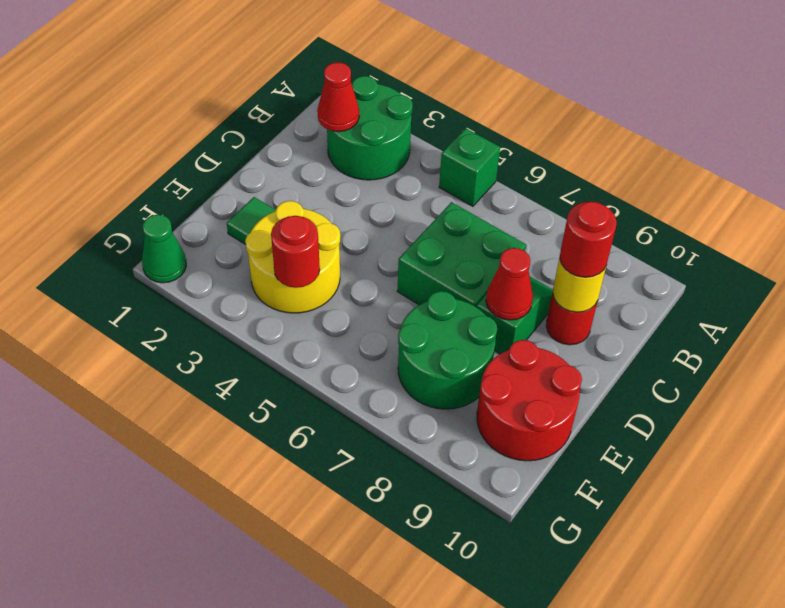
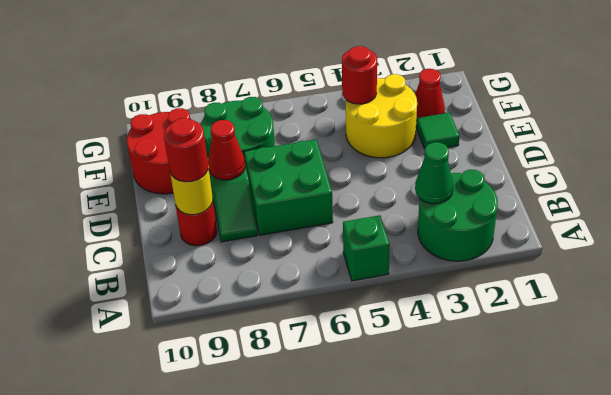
red 1x1 cone [317,62,359,132] -> red 1x1 cone moved to [415,69,445,121]
green 1x1 cone [142,215,186,283] -> green 1x1 cone moved to [415,142,453,204]

